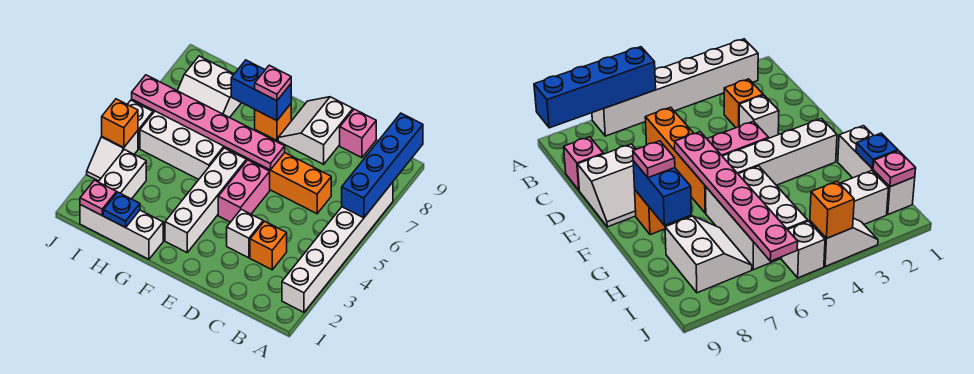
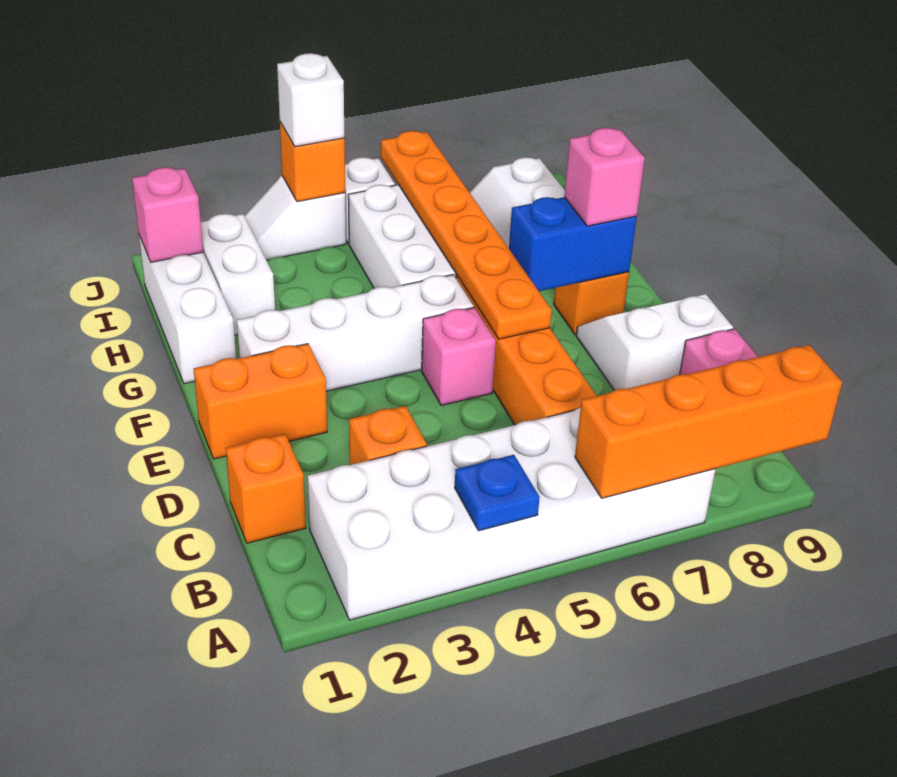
white 1x6 brick [282,182,393,312] -> white 2x6 brick [308,408,716,620]
blue 1x4 brick [342,113,423,218] -> orange 1x4 brick [575,345,842,498]
none -> orange 1x1 brick [226,434,306,543]
white 1x1 brick [227,209,263,258] -> white 1x1 brick moved to [277,53,344,147]
none -> orange 1x2 brick [194,344,327,459]
pink 1x2 brick [218,160,270,222] -> pink 1x1 brick [422,308,496,406]
pink 1x6 plate [132,75,285,170] -> orange 1x6 plate [381,131,552,339]
blue 1x2 brick [231,60,291,121] -> blue 1x2 brick turned to [509,197,637,291]
pink 1x1 plate [255,65,291,101] -> pink 1x1 brick [564,128,645,226]
blue 1x1 plate [103,192,140,228] -> blue 1x1 plate moved to [455,455,540,531]
pink 1x1 plate [80,180,117,215] -> pink 1x1 brick [132,167,203,262]
white 1x2 brick [99,149,146,199] -> white 1x2 brick turned to [201,214,275,335]

